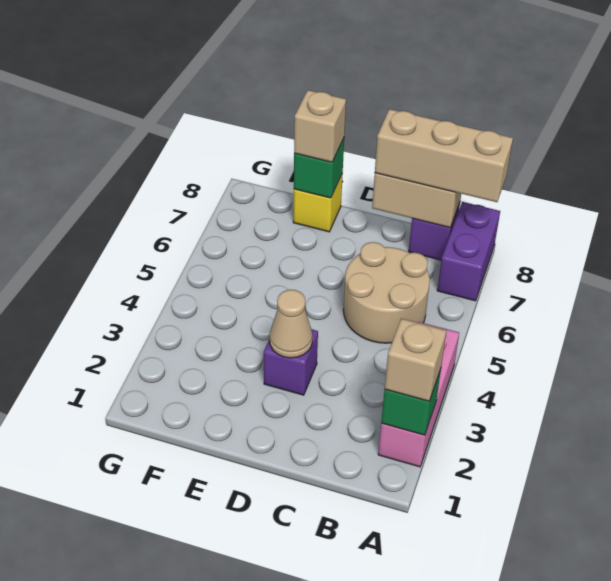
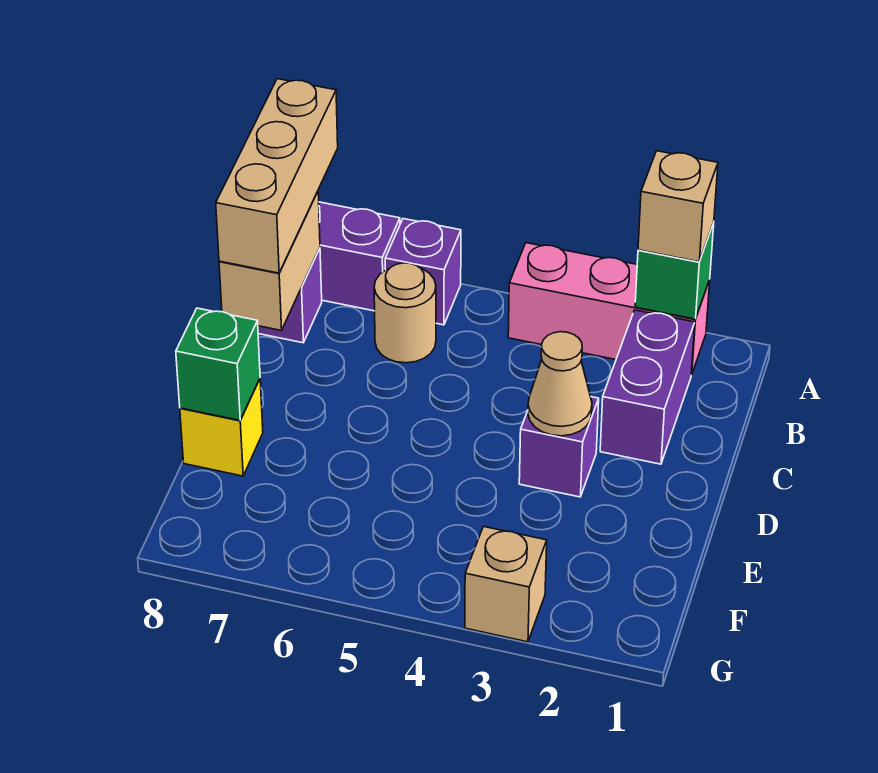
none -> purple 1x1 brick [385,219,461,325]
none -> purple 1x2 brick [600,310,695,464]
tan 2x2 round brick [343,242,430,343] -> tan 1x1 round brick [374,263,436,363]
tan 1x1 brick [294,90,346,162] -> tan 1x1 brick moved to [465,527,547,642]

